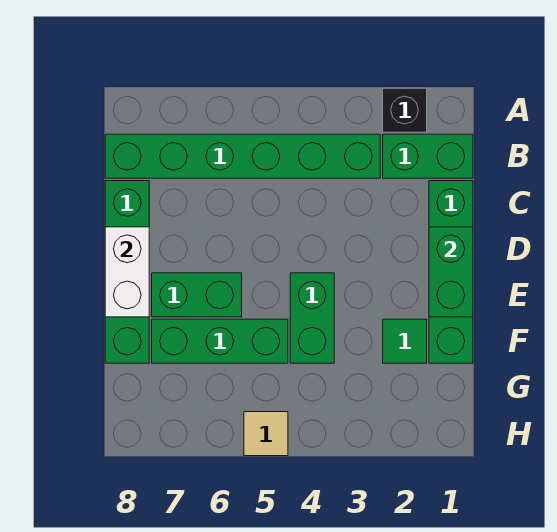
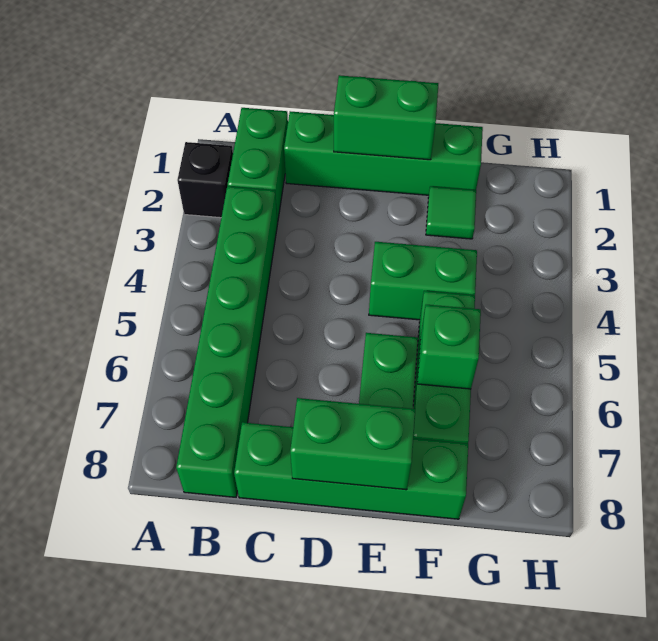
white 1x2 brick [105,227,149,317] -> green 1x2 brick [290,398,415,490]
none -> green 1x1 brick [417,305,481,389]
tan 1x1 tile [244,412,288,456] -> none

